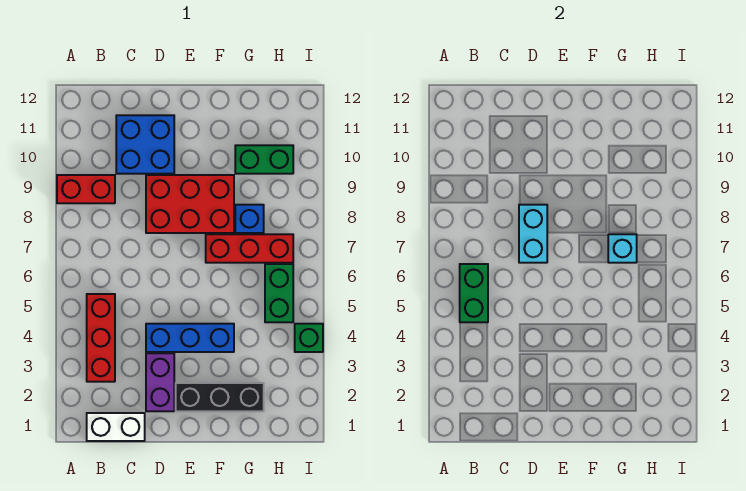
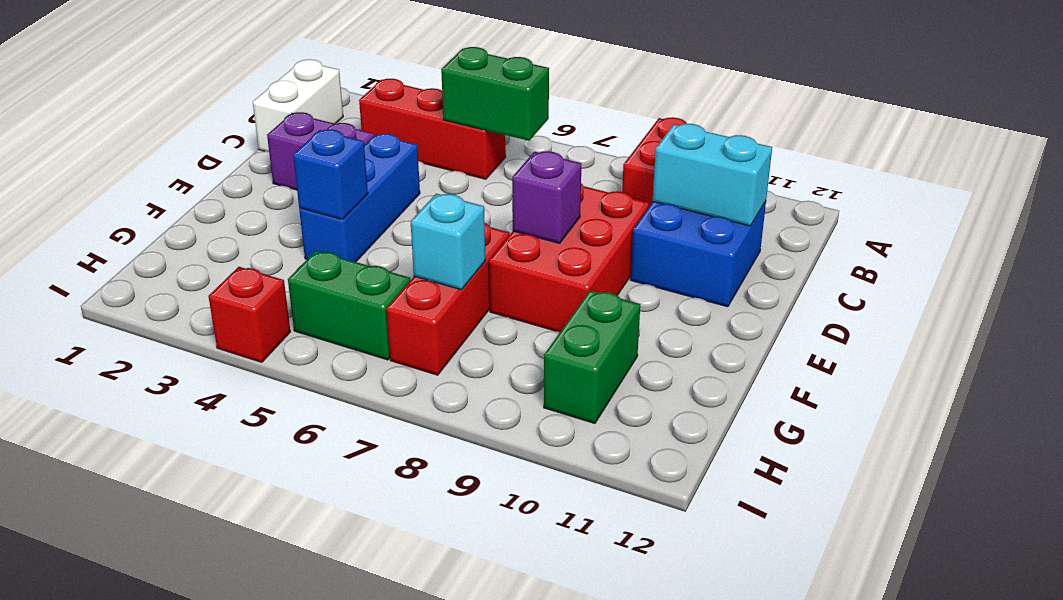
cyan 1x2 brick [519,205,547,263] -> cyan 1x2 brick moved to [653,124,772,226]
black 1x3 brick [176,383,264,411] -> none
none -> purple 1x1 brick [512,151,581,243]
blue 1x1 brick [235,205,264,233] -> blue 1x1 brick moved to [293,129,368,220]
green 1x1 brick [295,324,323,352] -> red 1x1 brick [208,267,290,362]

